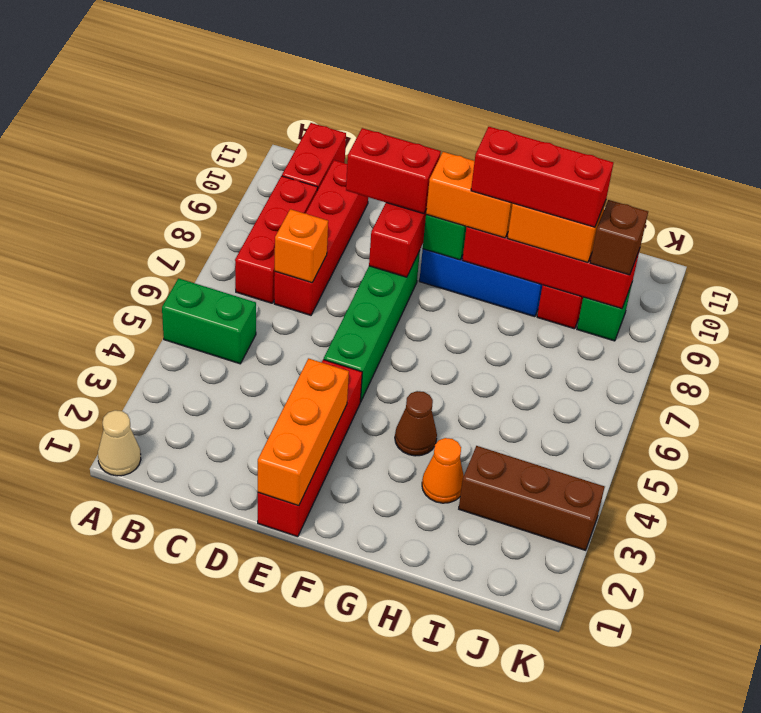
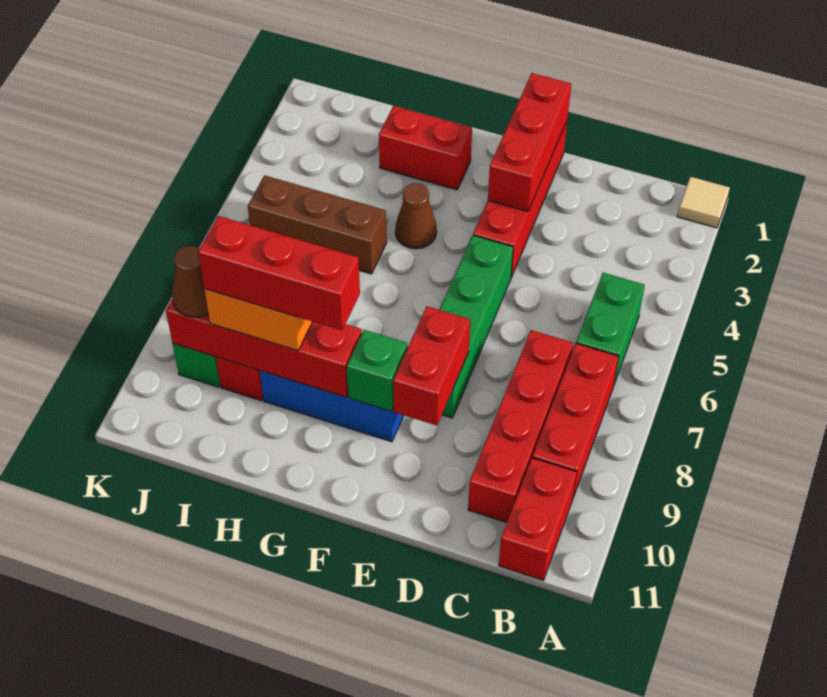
tan 1x1 cone [98,410,141,476] -> tan 1x1 tile [677,177,730,228]
green 1x2 brick [162,278,256,364] -> green 1x2 brick turned to [576,273,645,384]
orange 1x1 brick [275,209,328,283] -> none
red 1x2 brick [346,128,441,214] -> red 1x2 brick moved to [379,106,472,190]
orange 1x3 brick [258,358,349,506] -> red 1x3 brick [488,73,571,212]
orange 1x2 brick [426,152,513,238] -> none
orange 1x1 cone [422,438,464,503] -> none
brown 1x3 brick [459,446,605,550] -> brown 1x3 brick moved to [248,175,387,274]
brown 1x1 brick [590,200,648,275] -> brown 1x1 cone [172,246,208,317]

